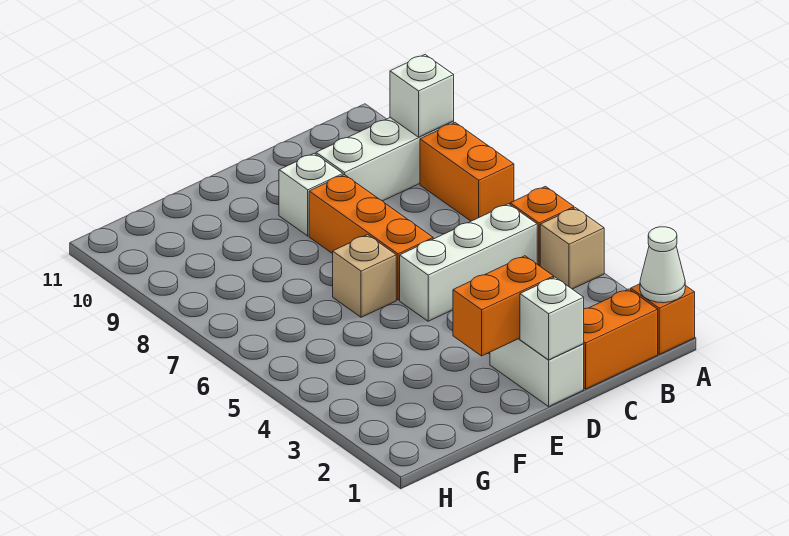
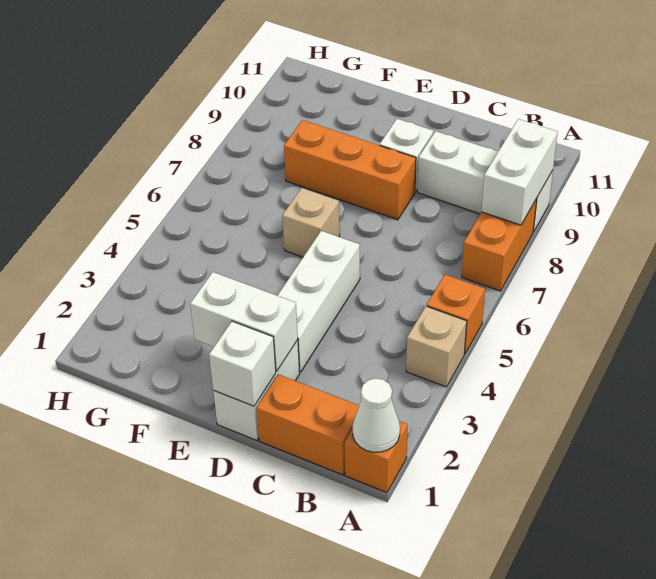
white 1x1 brick [390,55,454,137] -> white 1x2 brick [482,119,558,225]
white 1x3 brick [400,204,537,321] -> white 1x3 brick turned to [277,231,360,372]
orange 1x2 brick [453,256,554,356] -> white 1x2 brick [190,272,298,371]
orange 1x3 brick [309,175,433,300] -> orange 1x3 brick turned to [284,120,416,220]

